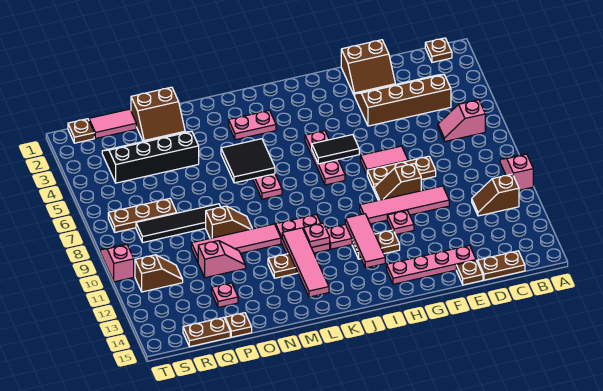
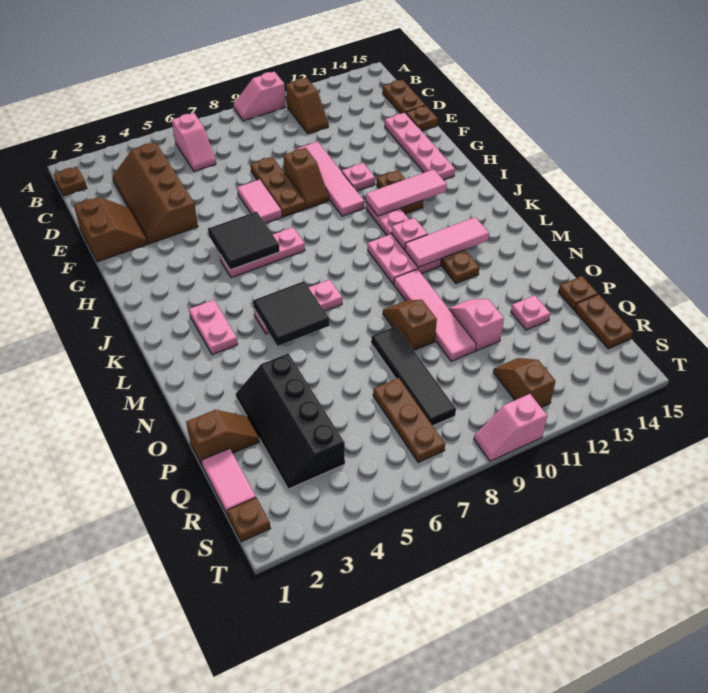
black 1x2 tile [312,135,359,164] -> black 2x2 tile [208,212,280,270]
pink 1x4 tile [282,228,329,297] -> pink 1x3 tile [405,217,489,267]
brown 2x2 slope [131,87,185,141] -> brown 1x2 slope [186,410,259,465]

